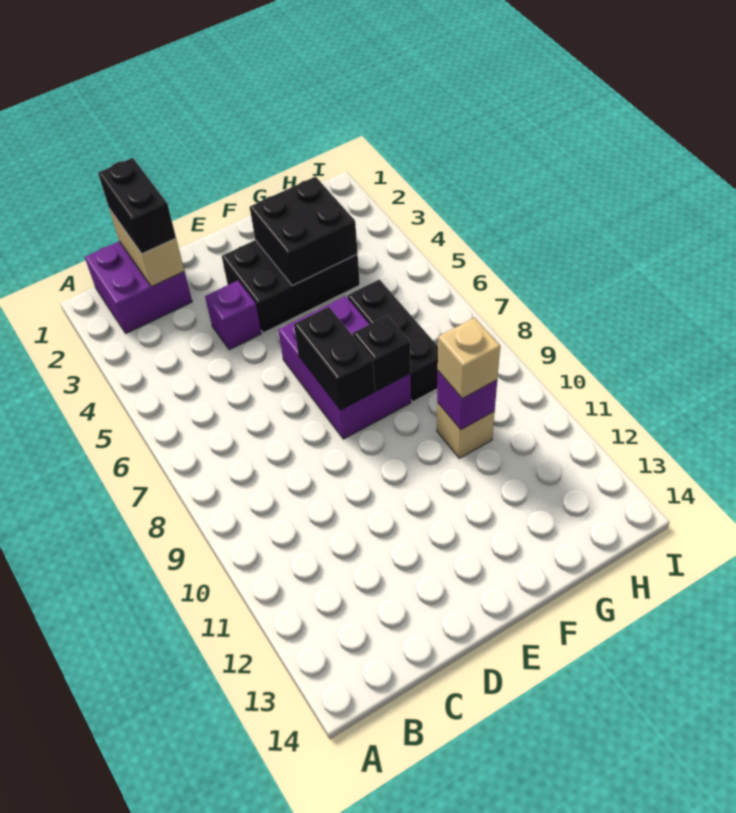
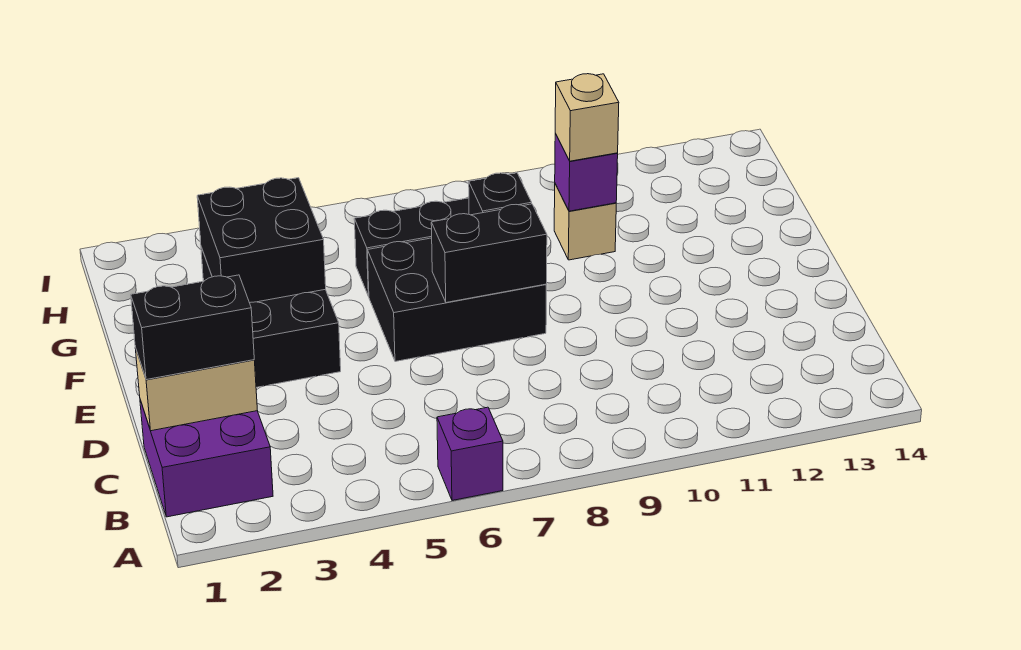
purple 1x1 brick [205,281,261,350] -> purple 1x1 brick moved to [437,407,503,500]
purple 2x3 brick [278,296,411,439] -> black 2x3 brick [367,238,546,362]

